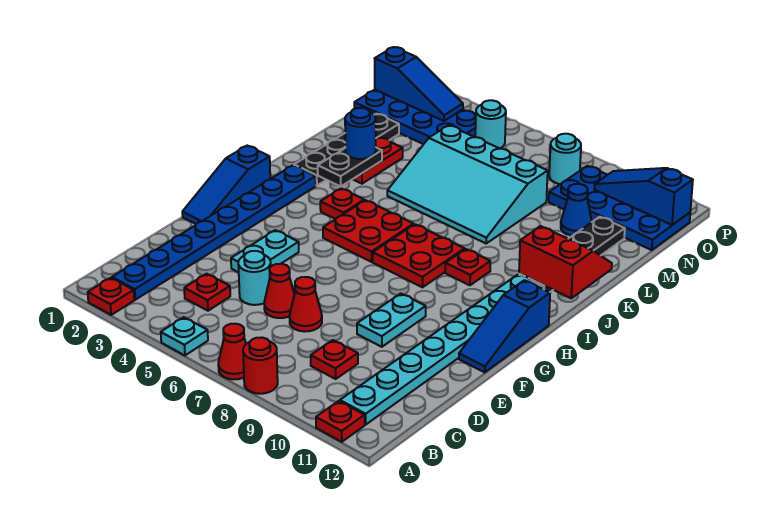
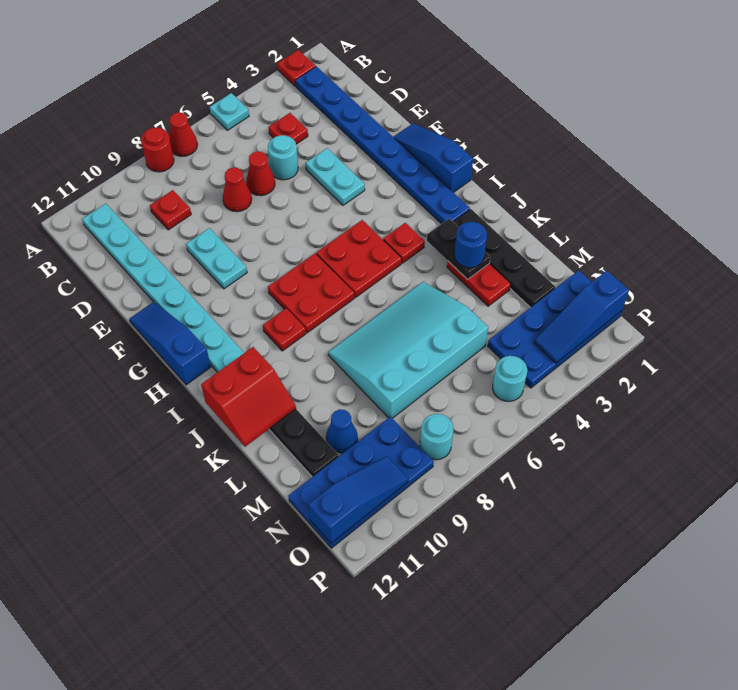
red 1x1 plate [316,401,365,442] -> none

